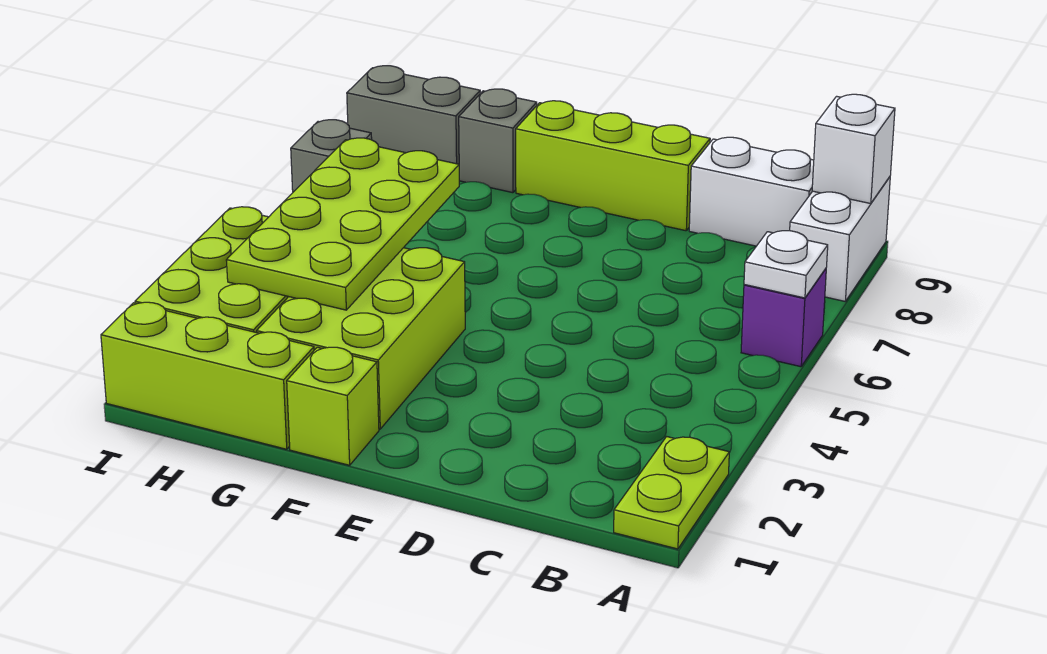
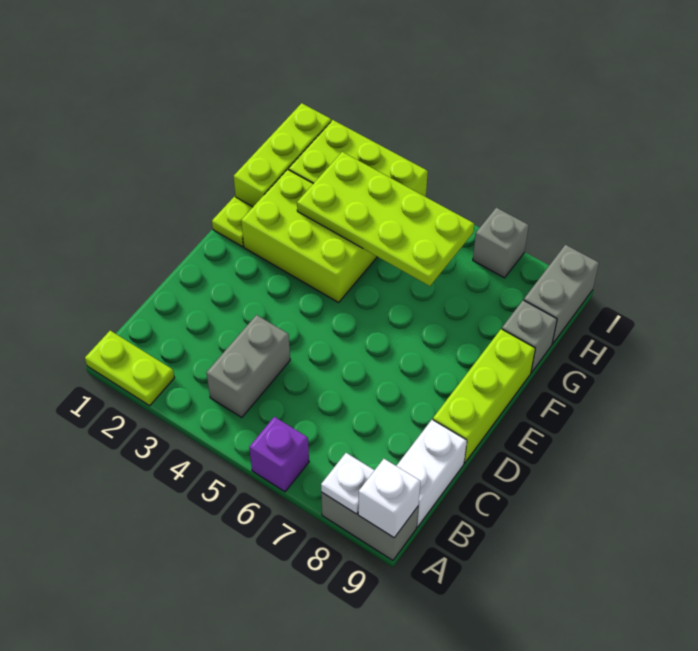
white 1x1 plate [744,231,828,298] -> white 1x1 plate moved to [321,453,374,514]
white 1x2 brick [790,177,890,301] -> grey 1x2 brick [321,492,418,560]
none -> grey 1x2 brick [206,315,290,417]
lime 1x1 brick [287,347,379,465] -> lime 1x1 plate [212,197,253,247]

